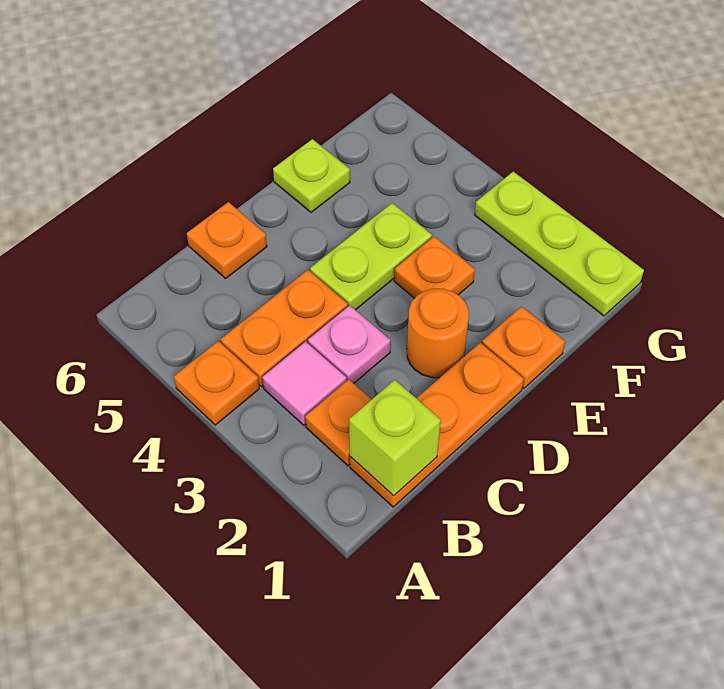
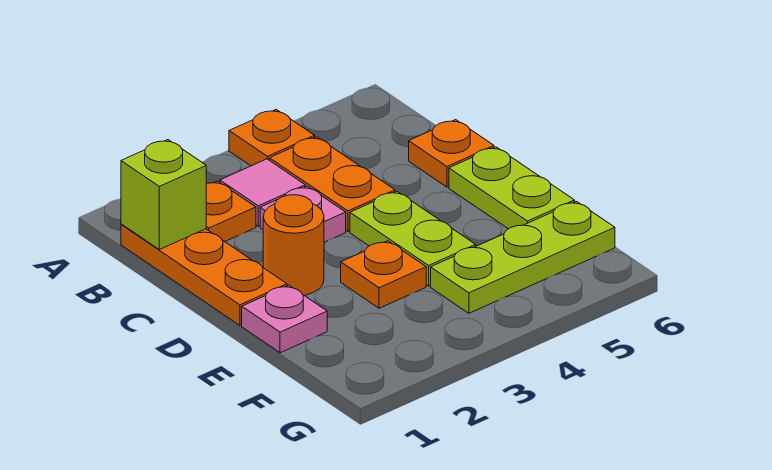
orange 1x1 plate [482,306,565,388] -> pink 1x1 plate [242,285,327,353]
lime 1x1 plate [273,139,350,212] -> lime 1x2 plate [449,147,575,229]
lime 1x3 plate [475,171,644,316] -> lime 1x3 plate moved to [431,202,615,313]

